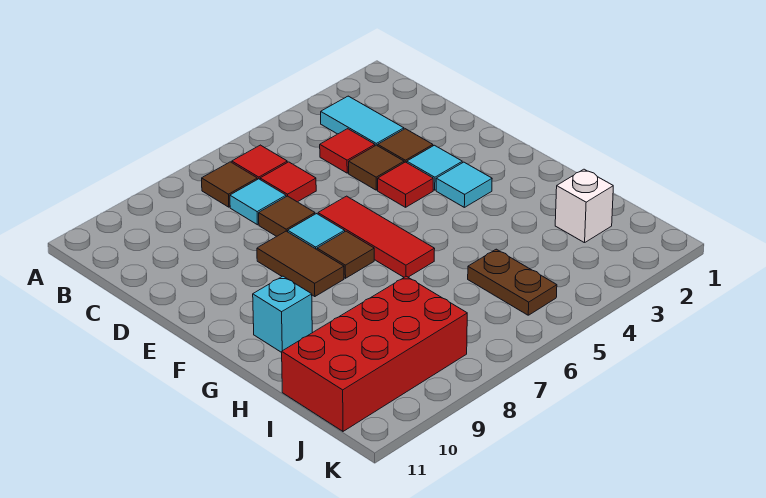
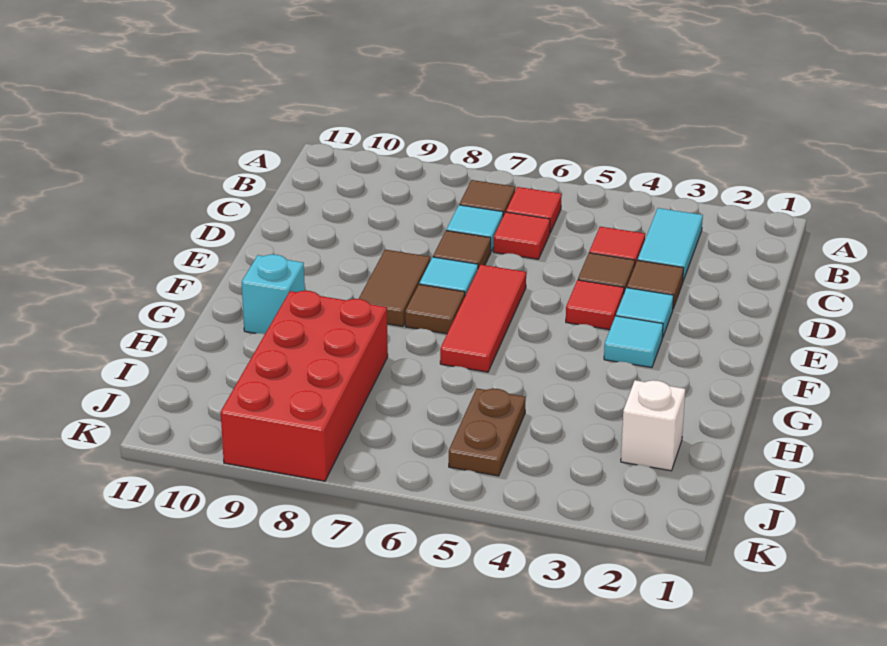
red 2x4 brick [282,276,467,431] -> red 2x4 brick turned to [221,291,388,481]

